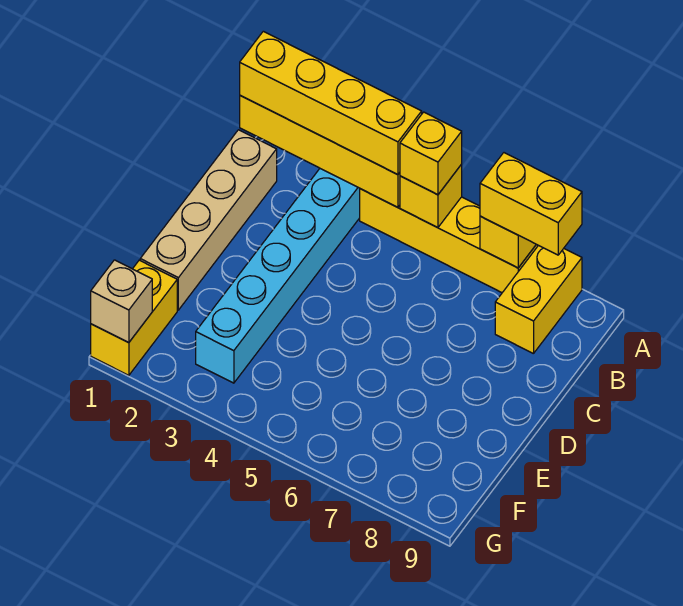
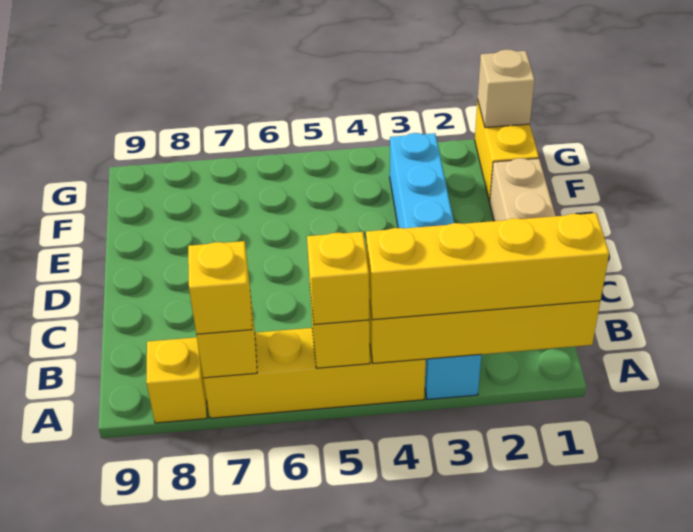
yellow 1x2 brick [480,153,582,255] -> yellow 1x1 brick [188,241,252,334]
yellow 1x2 brick [495,245,582,354] -> yellow 1x1 brick [146,337,207,423]

